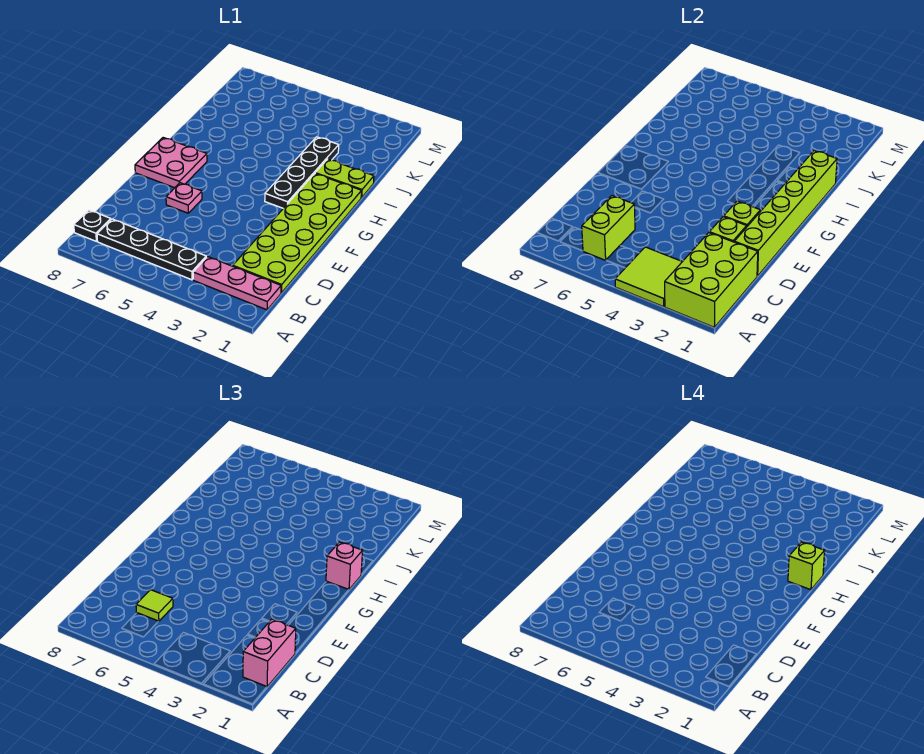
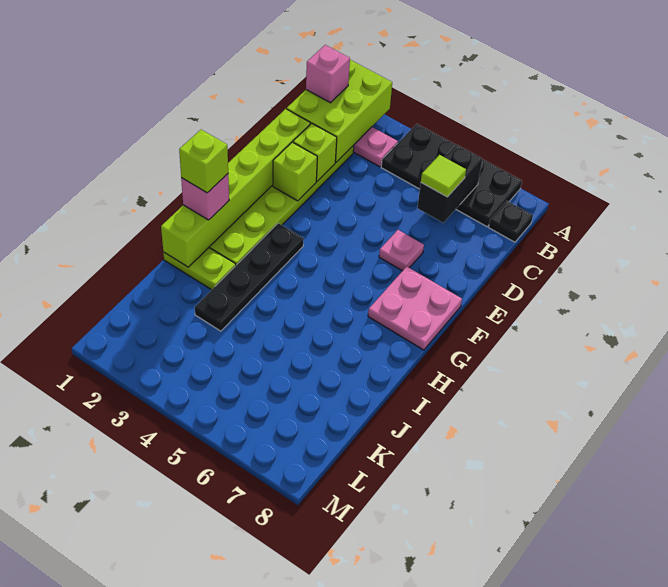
lime 2x2 tile [615,247,682,307] -> none
pink 1x2 brick [243,619,296,687] -> pink 1x1 brick [306,45,350,103]
black 1x4 plate [97,219,206,280] -> black 2x4 plate [381,124,522,227]
lime 1x2 brick [582,196,635,260] -> black 1x2 brick [417,145,482,223]

